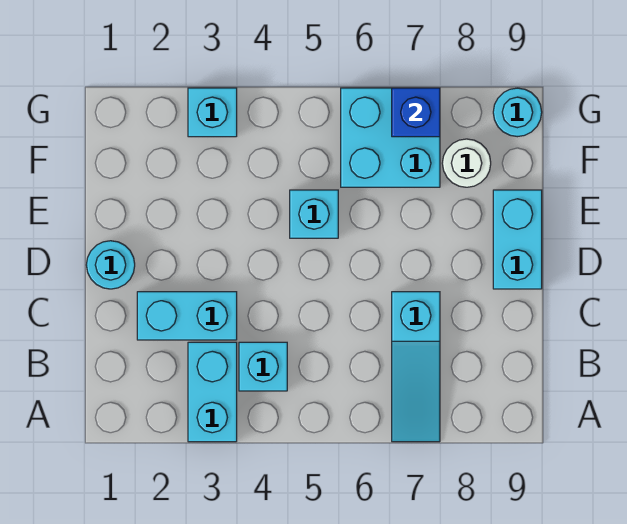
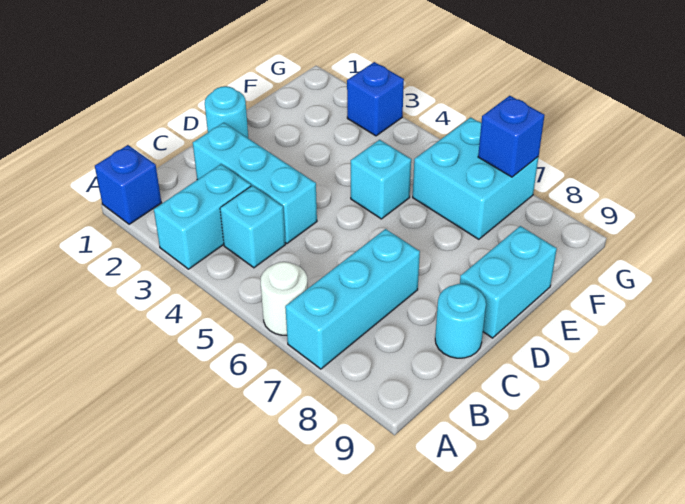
none -> blue 1x1 brick [95,145,161,224]
cyan 1x3 slope [392,292,440,442] -> cyan 1x3 brick [285,229,420,369]
cyan 1x2 brick [137,292,237,340] -> cyan 1x3 brick [193,123,317,243]
white 1x1 round brick [442,139,491,187] -> white 1x1 round brick moved to [261,262,308,335]
cyan 1x1 brick [188,88,237,137] -> blue 1x1 brick [347,62,404,136]
cyan 1x1 round brick [493,88,542,137] -> cyan 1x1 round brick moved to [435,284,486,358]

